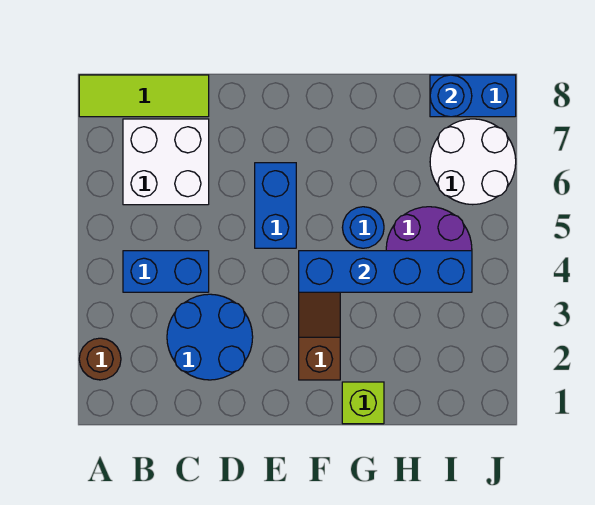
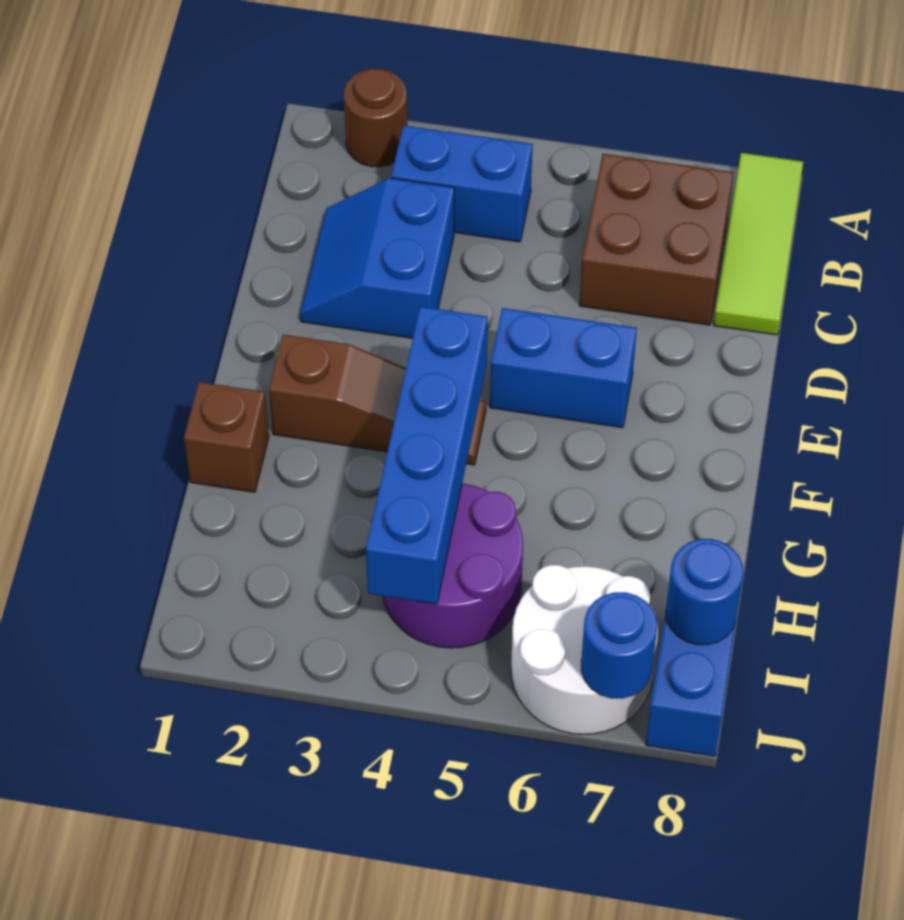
blue 1x2 brick [123,251,209,292] -> blue 1x2 brick turned to [391,126,533,242]
white 2x2 brick [123,119,209,205] -> brown 2x2 brick [579,154,733,325]
blue 2x2 round brick [167,294,253,380] -> blue 2x2 slope [300,178,454,338]
lime 1x1 brick [342,382,384,424] -> brown 1x1 brick [184,382,269,492]
blue 1x1 round brick [342,207,384,248] -> blue 1x1 round brick moved to [581,592,657,699]

